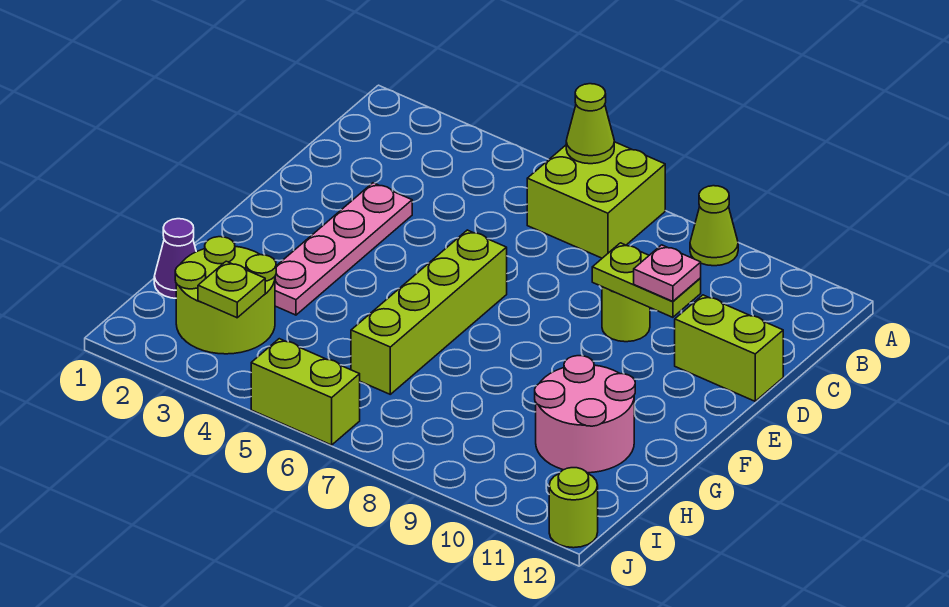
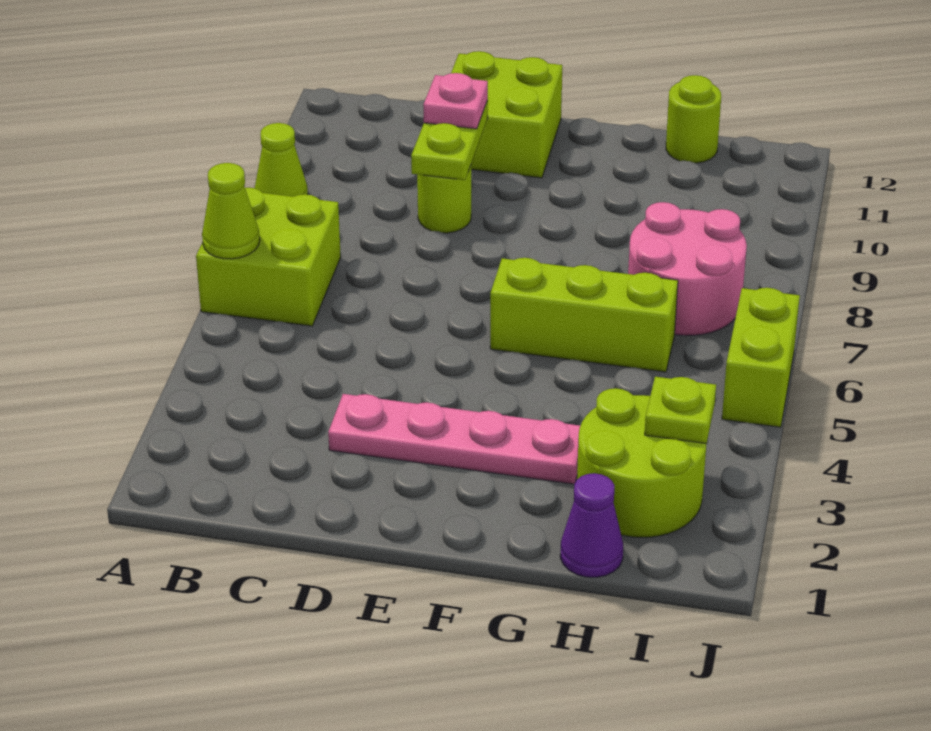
lime 1x2 brick [675,295,783,401] -> lime 2x2 brick [451,51,562,178]
lime 1x4 brick [351,230,507,394] -> lime 1x3 brick [490,258,678,372]
pink 2x2 round brick [535,356,635,473] -> pink 2x2 round brick moved to [628,202,747,336]
lime 1x1 round brick [549,468,598,548] -> lime 1x1 round brick moved to [666,75,721,163]

